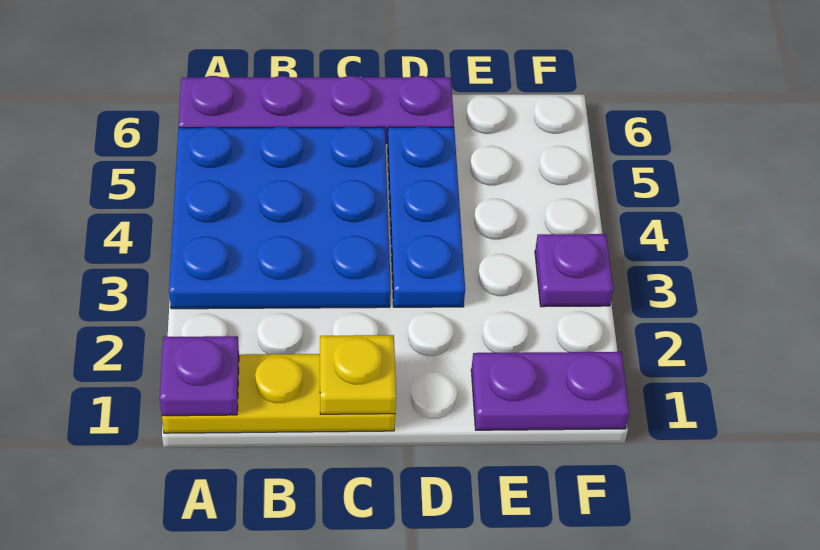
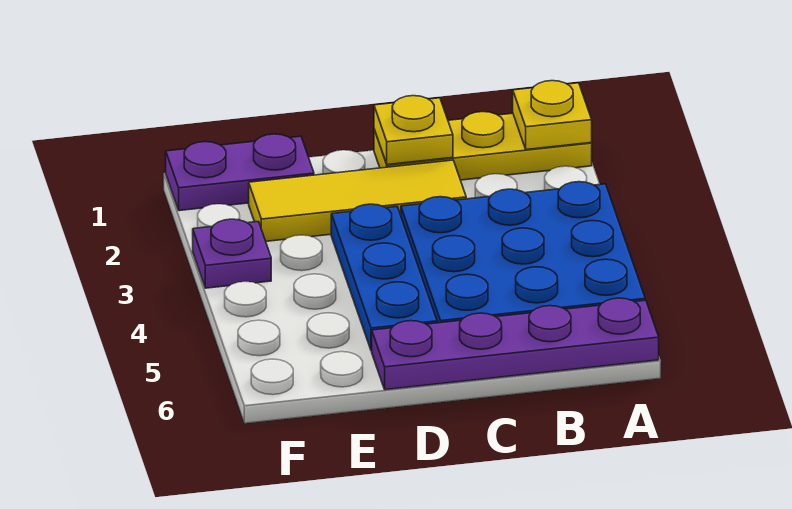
purple 1x1 plate [160,336,239,416] -> yellow 1x1 plate [513,81,592,150]
none -> yellow 1x3 tile [249,160,466,241]

